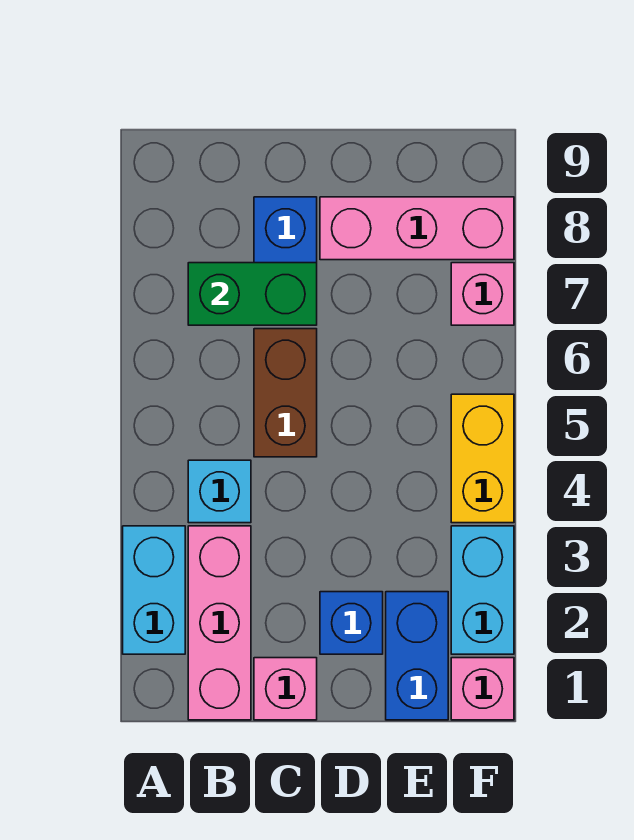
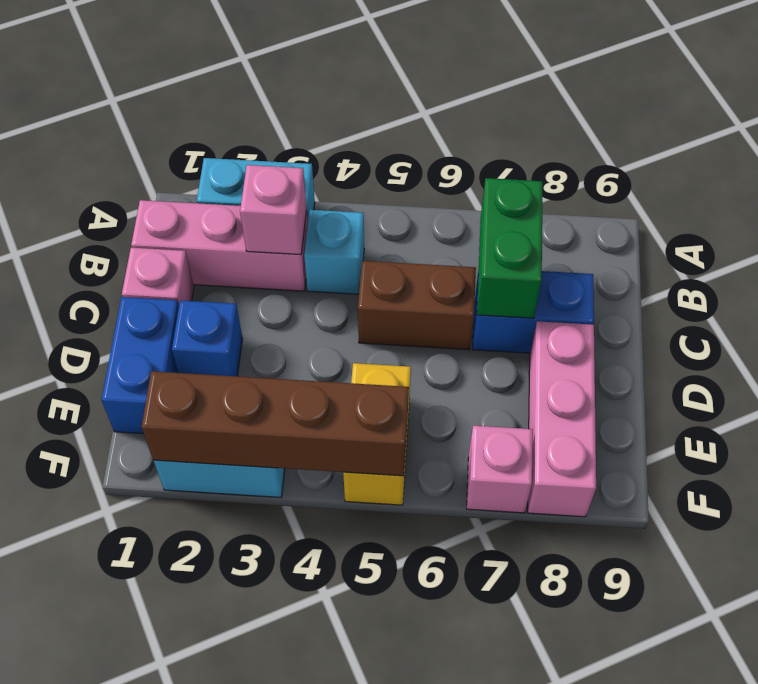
blue 1x2 brick [386,592,448,720] -> blue 1x2 brick turned to [101,297,179,434]
pink 1x1 brick [451,658,514,720] -> pink 1x1 brick moved to [240,165,307,255]
none -> brown 1x4 brick [142,371,409,476]
yellow 1x2 brick [451,394,514,523] -> yellow 1x2 brick turned to [343,363,411,505]

